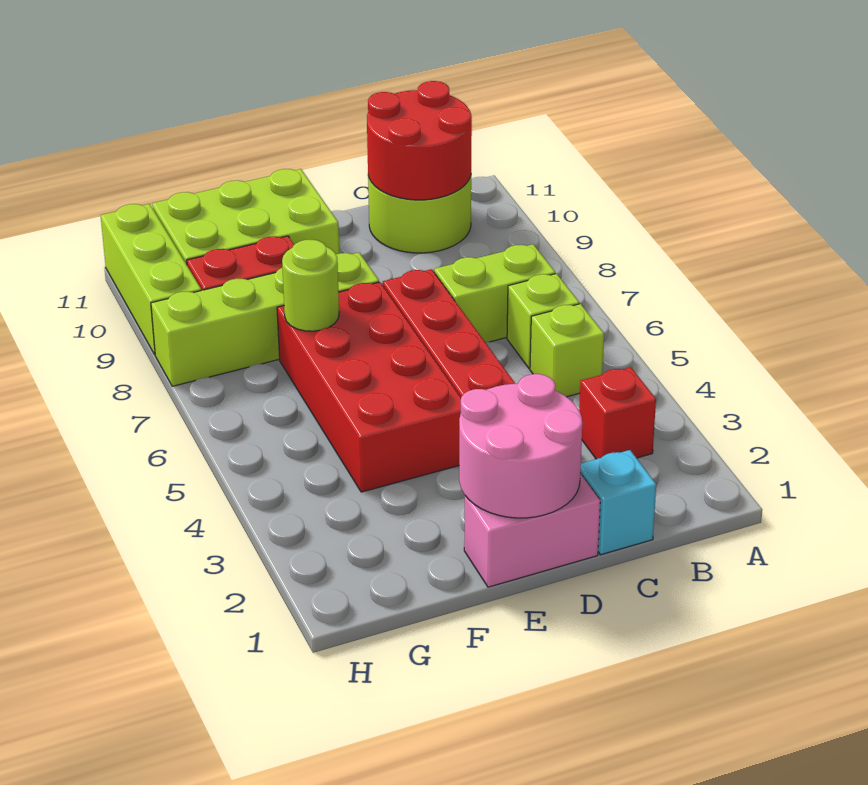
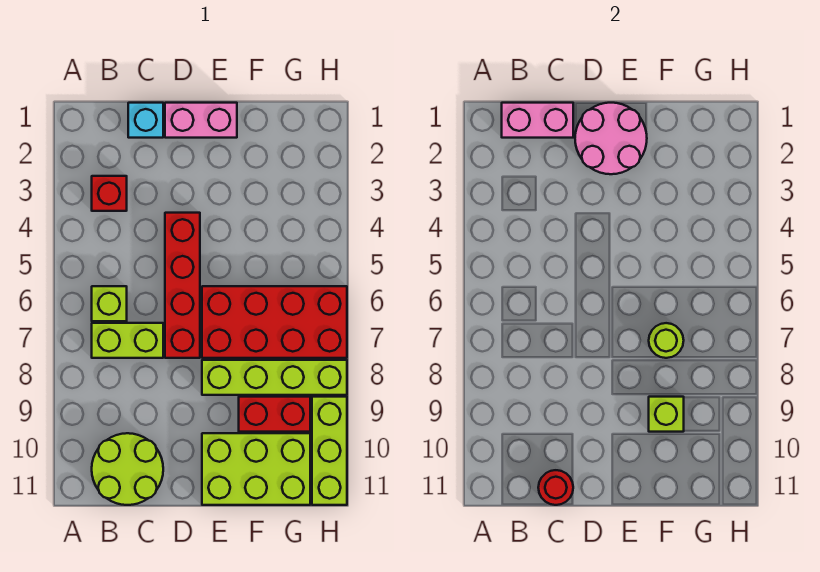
none -> pink 1x2 brick [502,103,573,138]
lime 1x1 brick [530,304,604,397] -> lime 1x1 brick moved to [649,397,684,432]
red 2x2 round brick [367,81,472,200] -> red 1x1 round brick [538,470,573,505]
red 2x4 brick [277,282,461,492] -> red 2x4 brick turned to [202,286,347,358]

